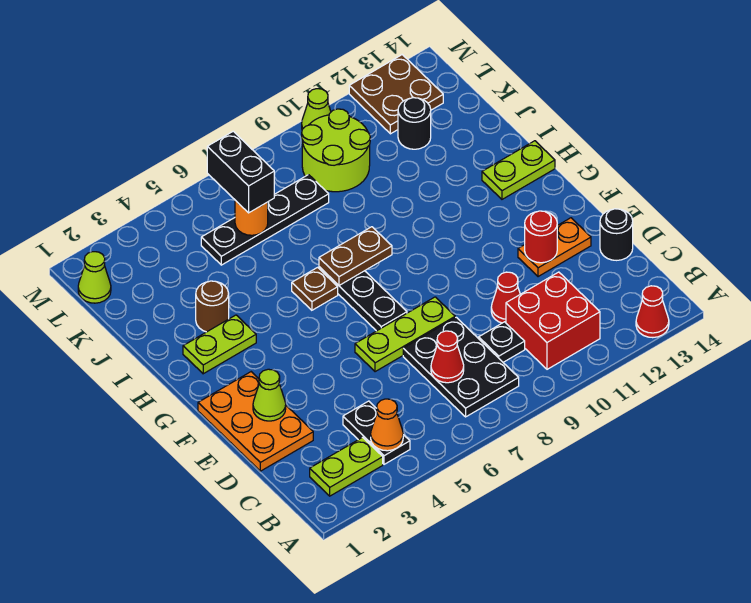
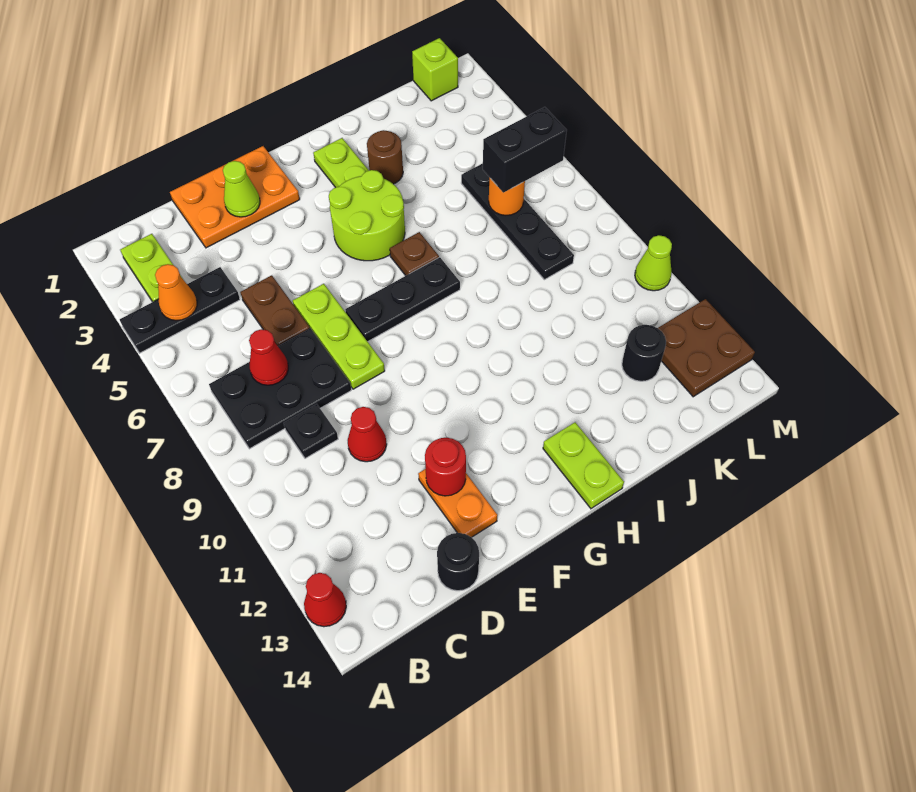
black 1x2 plate [343,401,410,464] -> black 1x3 plate [120,267,240,353]
red 2x2 brick [506,272,600,369] -> none
brown 1x2 plate [319,227,392,285] -> brown 1x2 plate moved to [240,275,310,346]
lime 2x2 round brick [302,109,370,192] -> lime 2x2 round brick moved to [329,170,405,261]
lime 1x1 cone [78,252,111,303] -> lime 1x1 brick [412,38,458,101]

